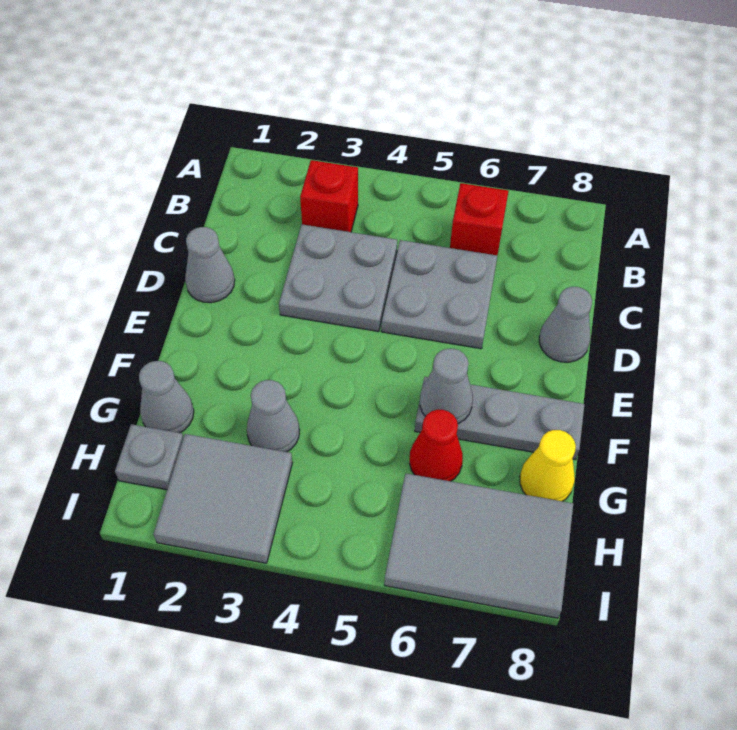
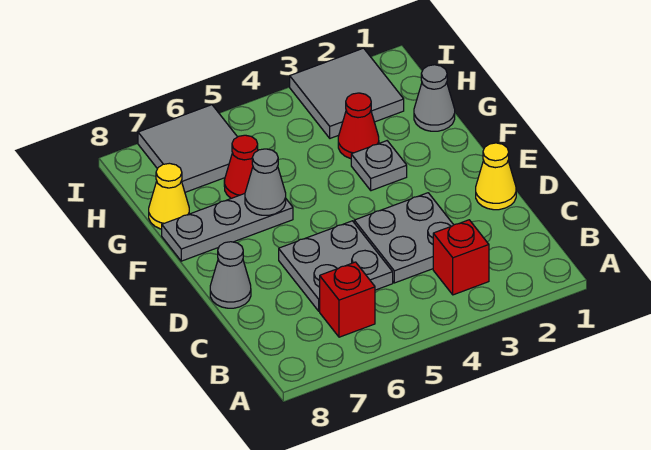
grey 1x1 cone [185,227,235,303] -> yellow 1x1 cone [476,143,516,210]
grey 1x1 cone [247,380,300,452] -> red 1x1 cone [338,93,379,159]
grey 1x1 plate [115,424,184,490] -> grey 1x1 plate moved to [351,141,407,191]
grey 2x3 tile [384,474,573,618] -> grey 2x2 tile [138,105,237,192]

